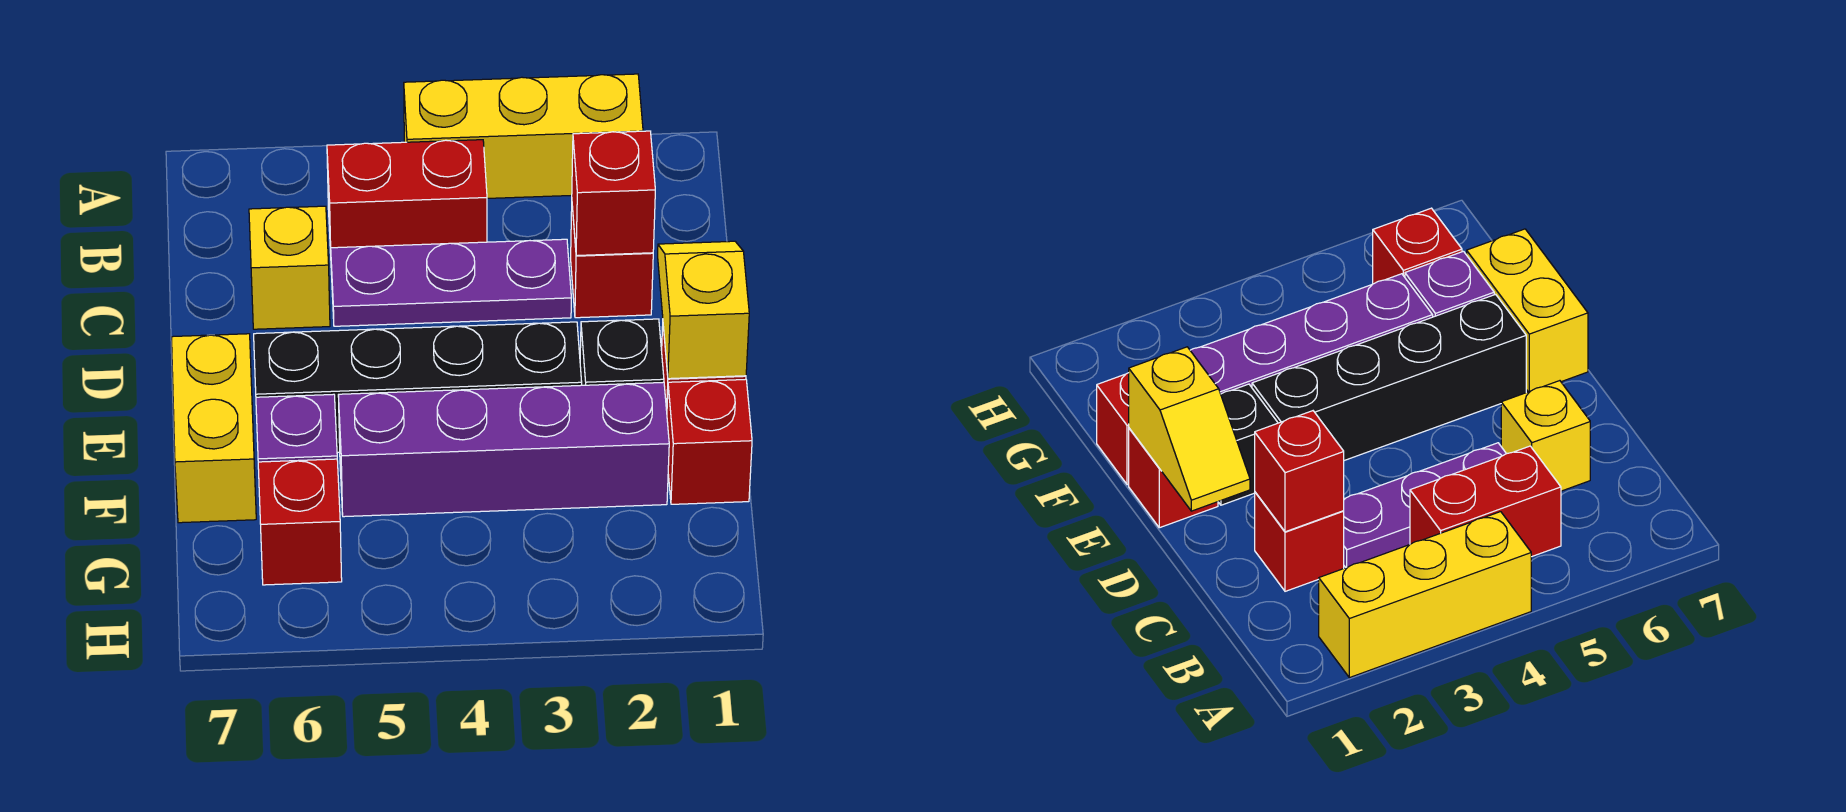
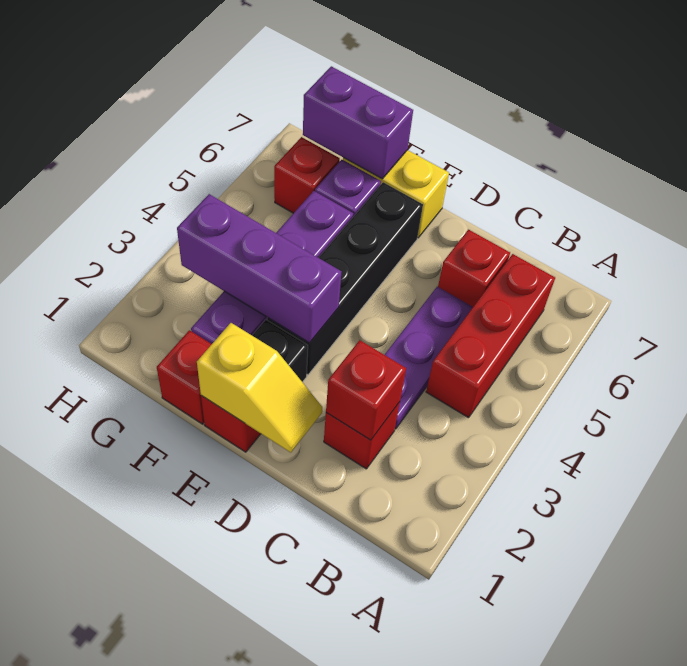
yellow 1x3 brick [404,74,643,198] -> none
red 1x2 brick [327,140,487,253] -> red 1x3 brick [426,254,555,418]
yellow 1x1 brick [249,206,330,329] -> red 1x1 brick [438,230,510,307]
none -> purple 1x3 brick [177,194,341,343]
none -> purple 1x2 brick [303,66,413,179]

